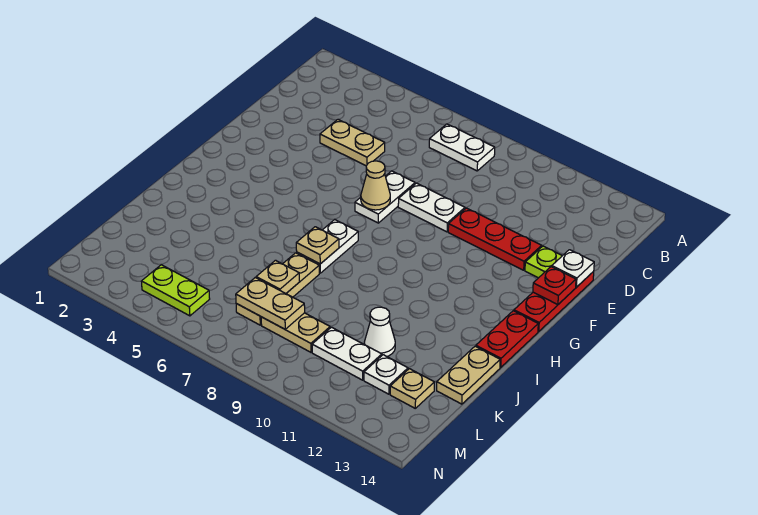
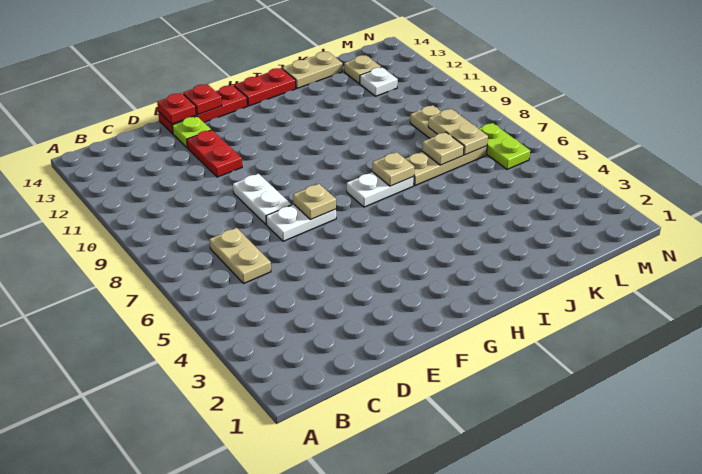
white 1x2 plate [429,124,495,171] -> none
tan 1x2 plate [320,119,385,166] -> tan 1x2 plate moved to [209,228,271,284]
red 1x3 plate [448,208,542,270] -> red 1x2 plate [187,130,242,177]
white 1x1 plate [552,250,594,287] -> red 1x1 plate [157,93,196,124]
tan 1x1 cone [361,161,390,210] -> tan 1x1 plate [293,184,336,220]
white 1x1 cone [364,307,395,356] -> none
white 1x2 plate [312,327,382,380] -> none
lime 1x2 plate [141,265,210,316] -> lime 1x2 plate moved to [479,123,530,169]

